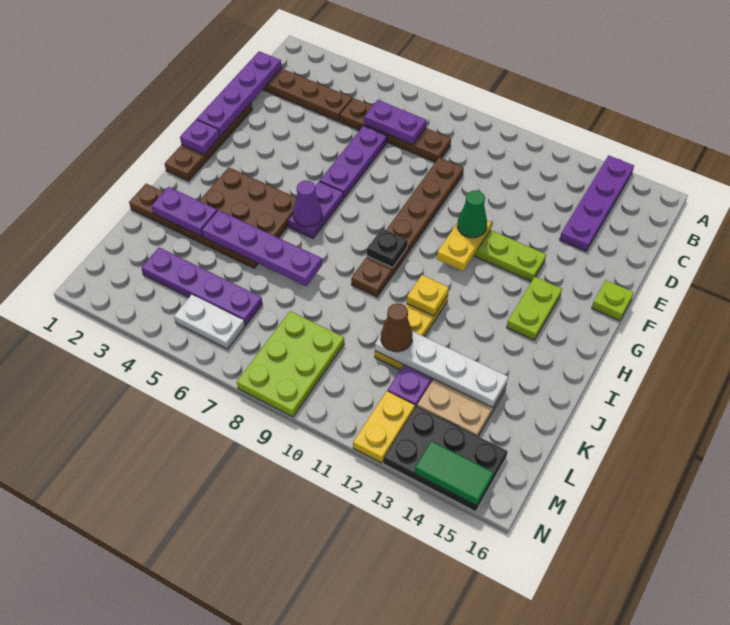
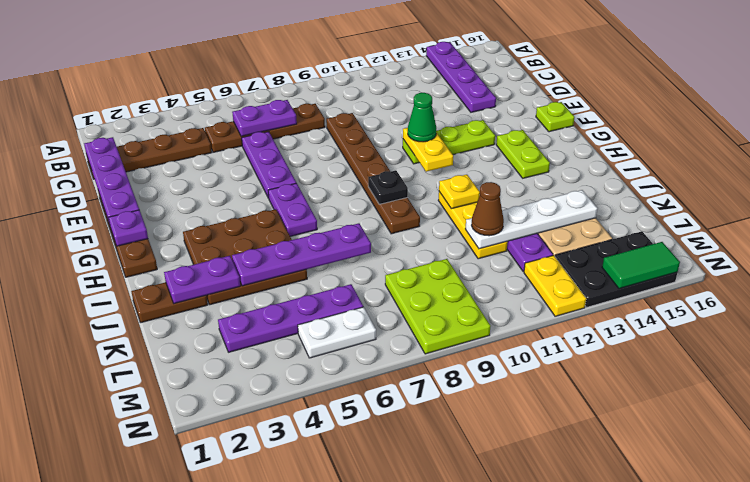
purple 1x1 cone [293,180,322,227] -> none

